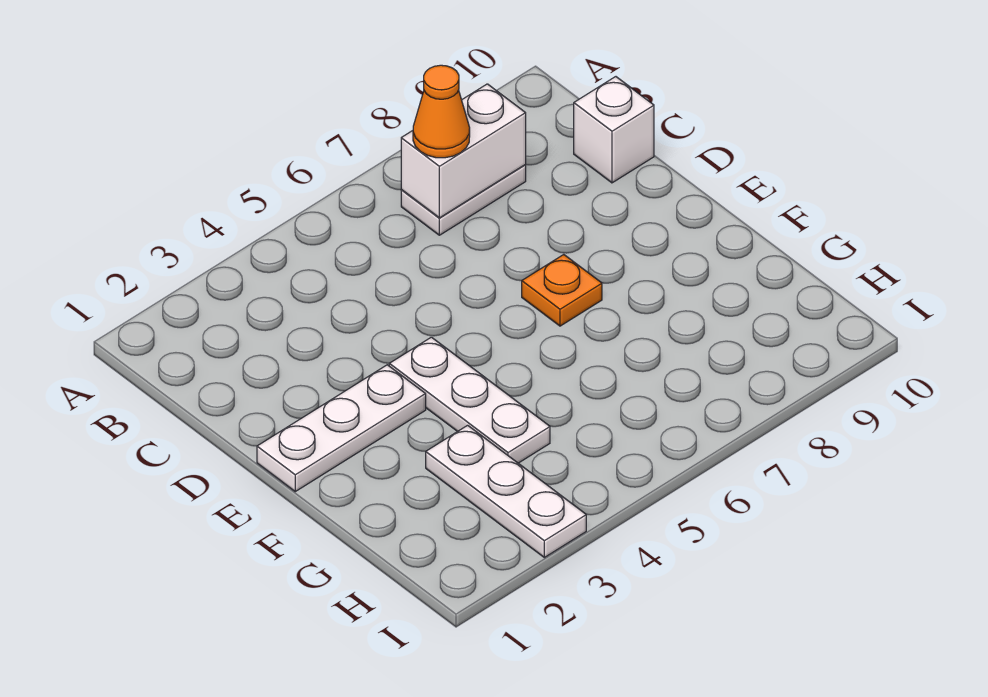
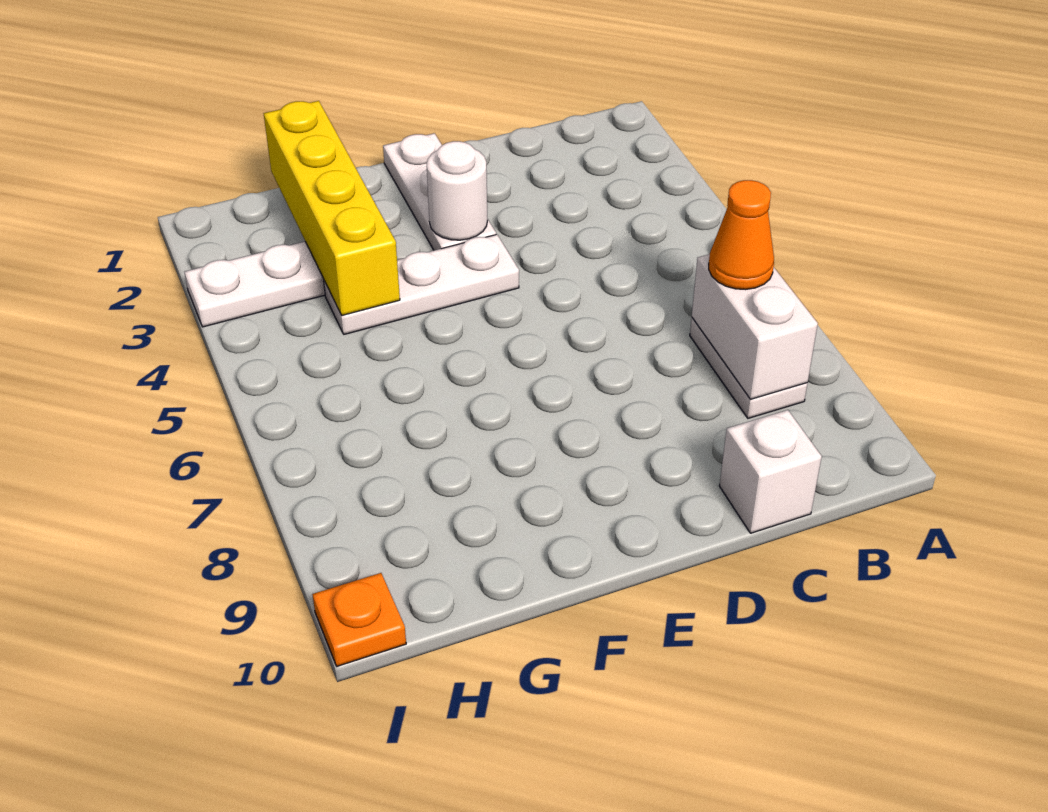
none -> white 1x1 round brick [427,141,487,240]
orange 1x1 plate [522,255,602,326] -> orange 1x1 plate moved to [312,573,406,666]
none -> yellow 1x4 brick [263,101,400,315]

